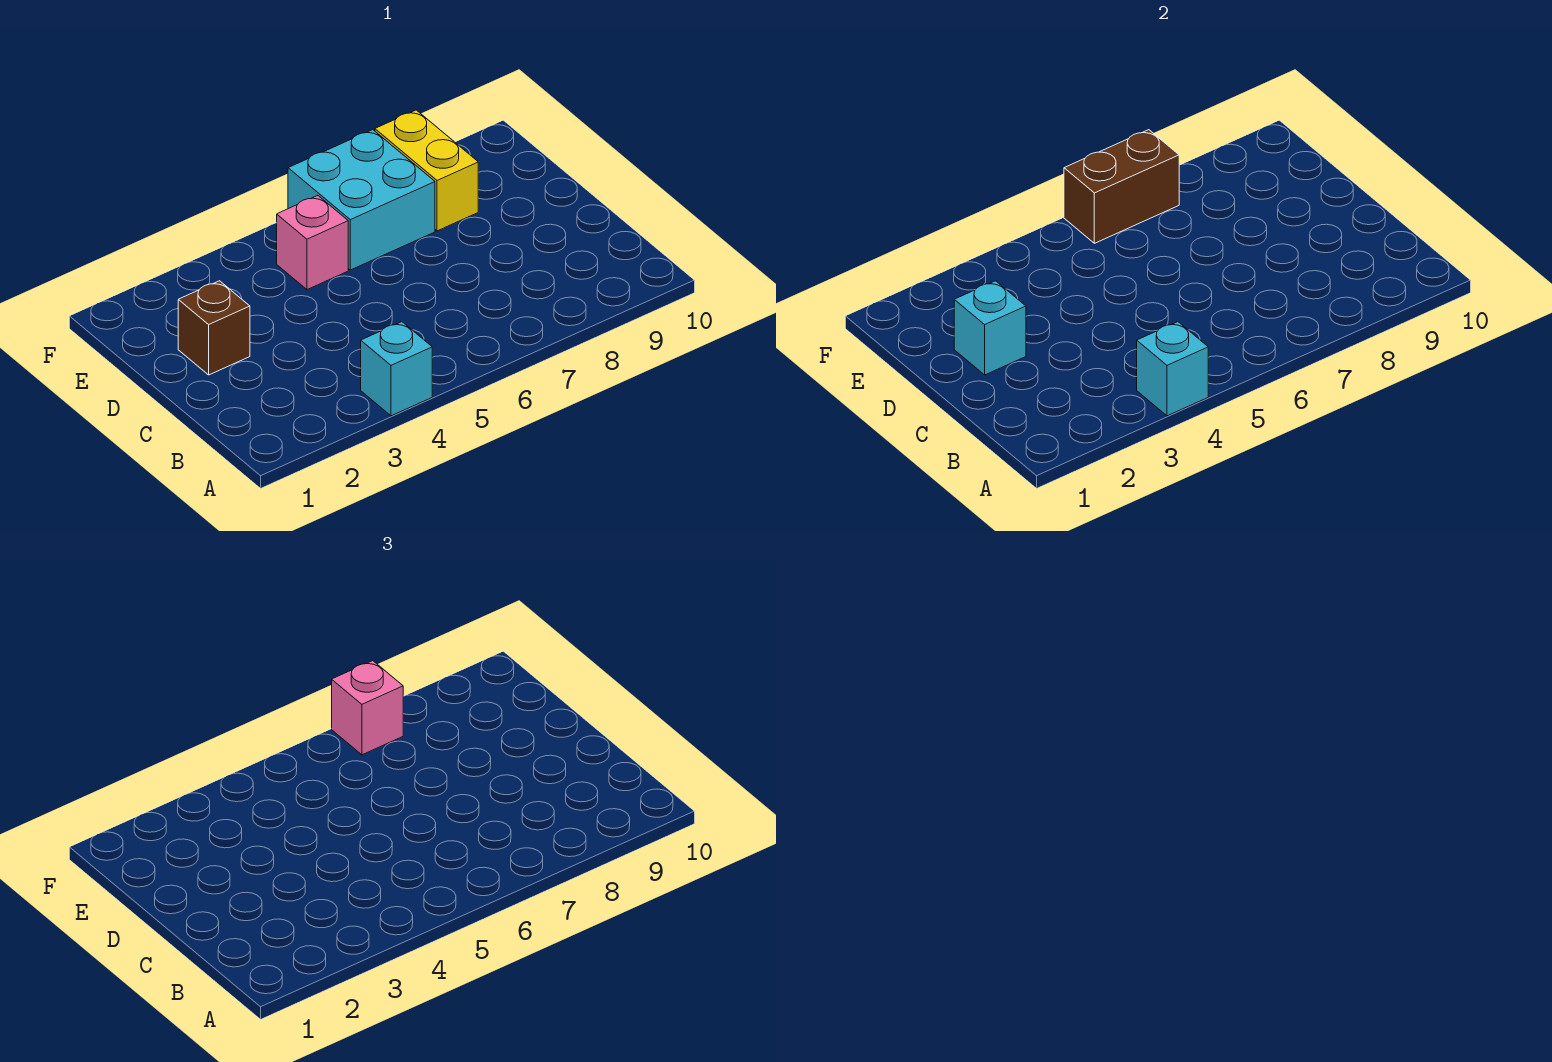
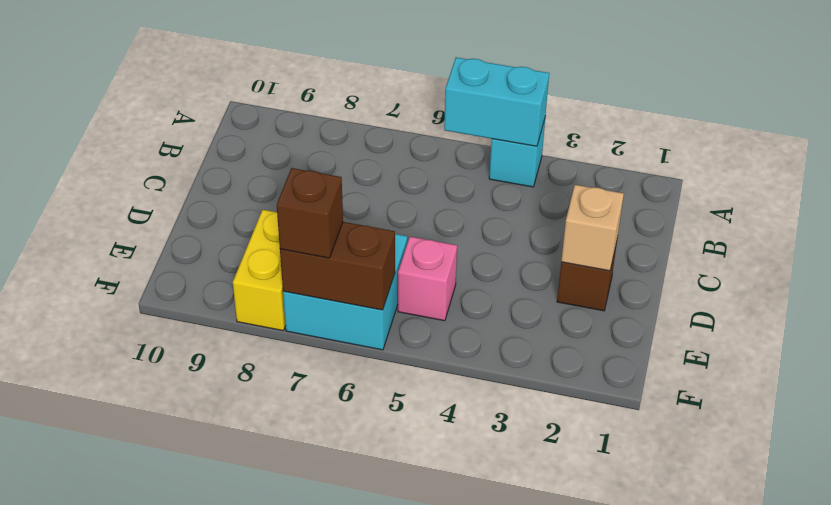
cyan 1x1 brick [1137,322,1208,416] -> cyan 1x2 brick [444,57,549,146]
cyan 1x1 brick [954,281,1026,375] -> tan 1x1 brick [561,185,624,271]
pink 1x1 brick [332,661,403,755] -> brown 1x1 brick [277,168,343,258]

